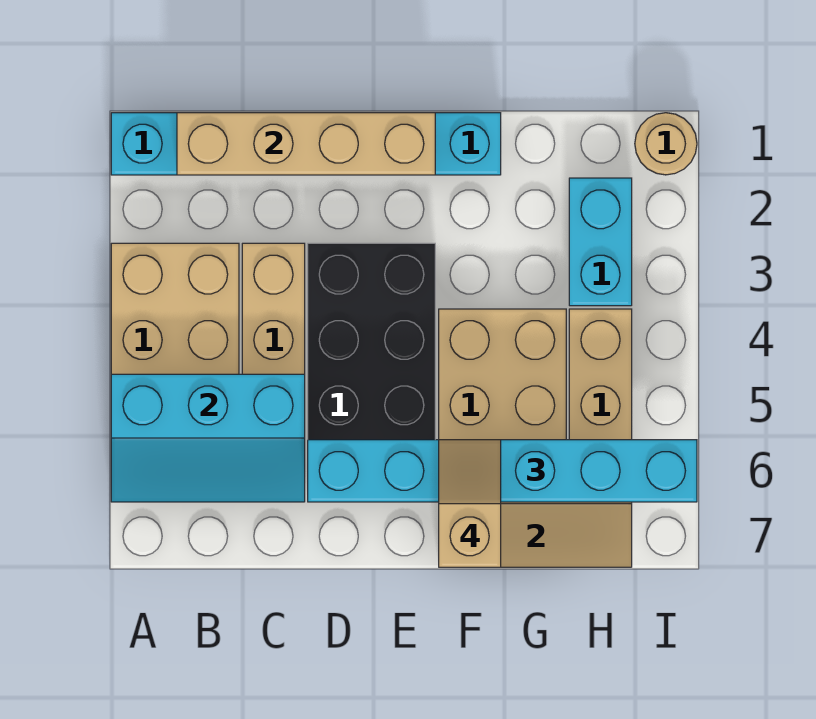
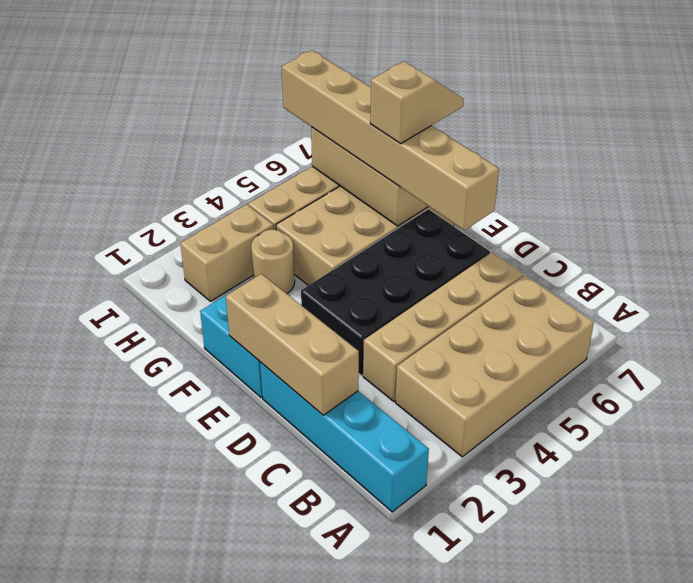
cyan 2x3 slope [111,374,305,502] -> none
tan 1x4 brick [177,113,435,175] -> tan 1x3 brick [226,274,359,415]
cyan 1x6 brick [308,440,697,502] -> tan 1x6 brick [282,50,499,230]
tan 1x2 slope [439,440,501,567] -> tan 1x2 slope turned to [370,62,464,144]
cyan 1x2 brick [569,178,632,306] -> tan 1x2 brick [180,205,273,301]
tan 1x1 round brick [635,113,697,175] -> tan 1x1 round brick moved to [251,230,295,294]

